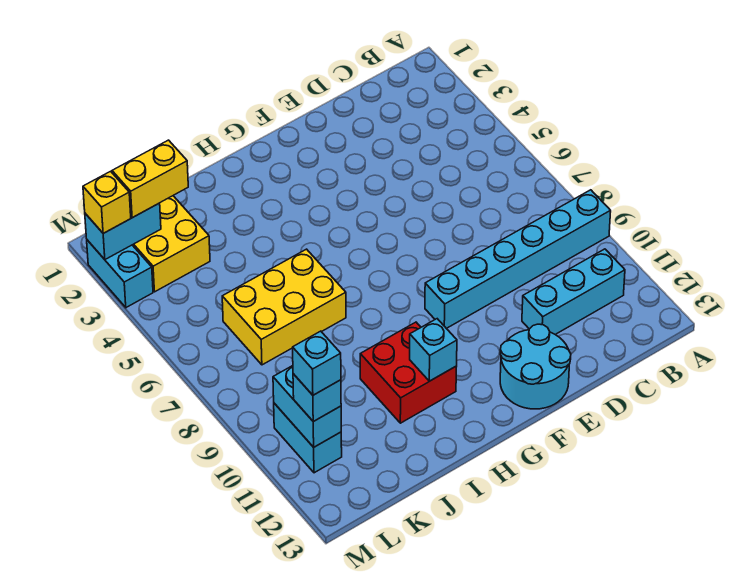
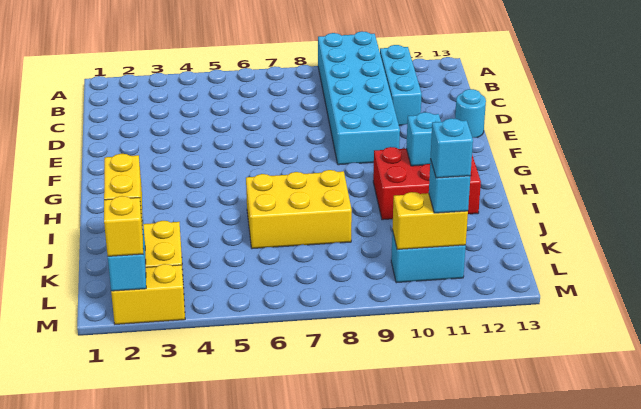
cyan 1x6 brick [425,190,611,328] -> cyan 2x6 brick [318,31,400,165]
cyan 2x2 round brick [500,324,571,409] -> cyan 1x1 round brick [455,89,486,138]
red 2x2 brick [360,322,457,423] -> red 2x3 brick [373,147,481,220]
yellow 2x3 brick [222,249,346,365] -> yellow 2x3 brick turned to [246,170,352,249]
cyan 1x2 brick [273,366,341,447] -> yellow 1x2 brick [392,192,468,250]
cyan 1x2 brick [87,240,153,307] -> yellow 1x2 brick [111,264,185,324]

